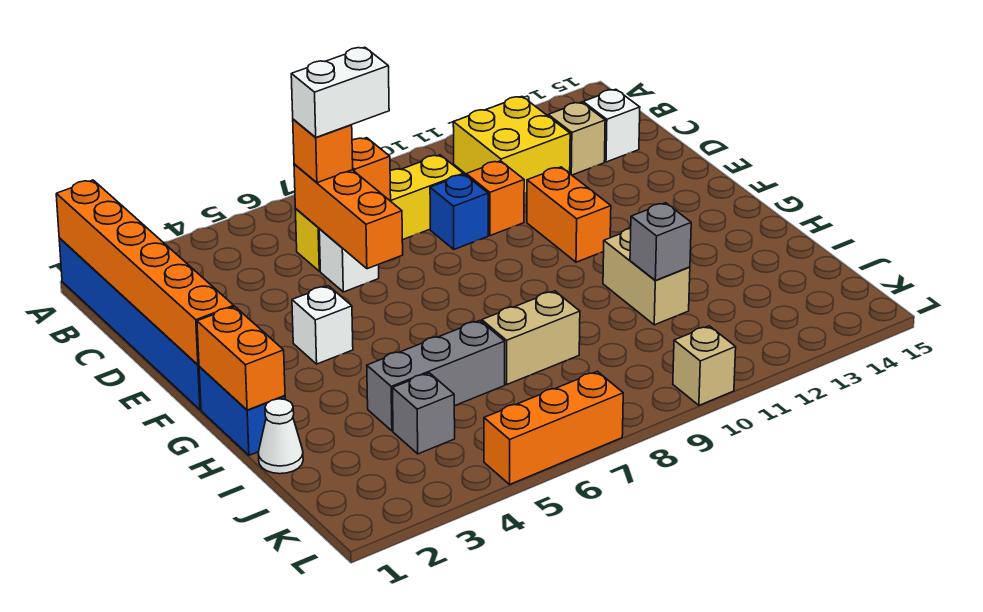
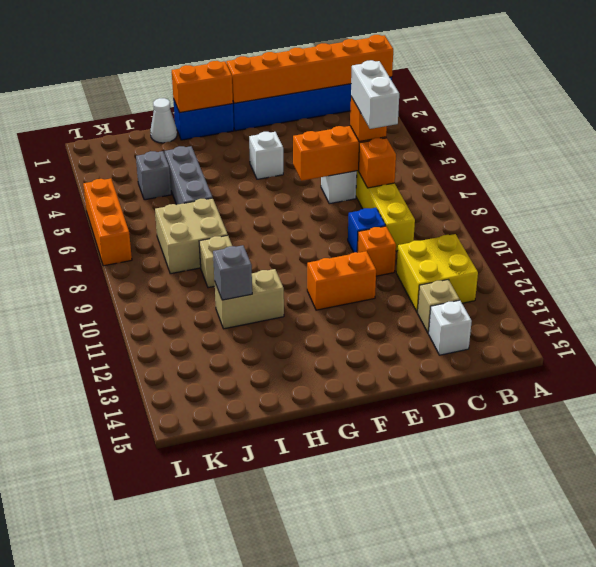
tan 1x2 brick [482,291,580,385] -> tan 2x2 brick [155,198,228,274]
tan 1x1 brick [673,326,736,405] -> tan 1x1 brick moved to [199,235,232,288]

